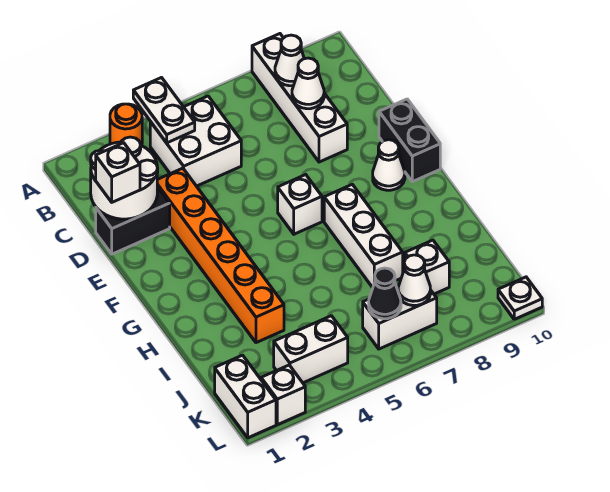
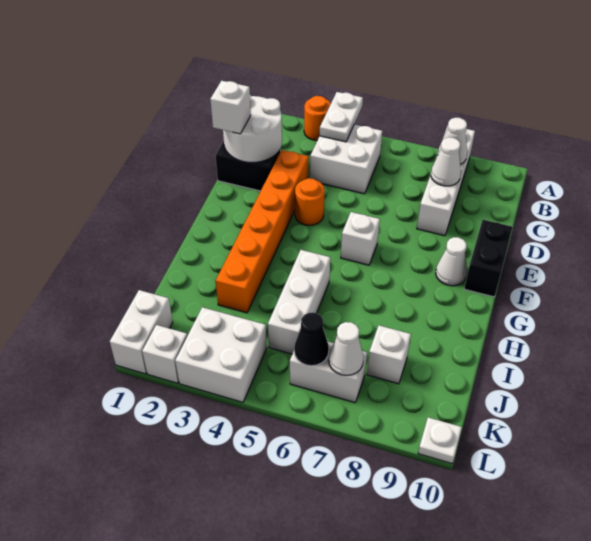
none -> orange 1x1 round brick [295,178,325,225]
white 1x3 brick [324,184,403,288] -> white 1x3 brick moved to [268,250,330,354]
white 1x2 brick [274,316,348,383] -> white 2x2 brick [175,307,267,402]

